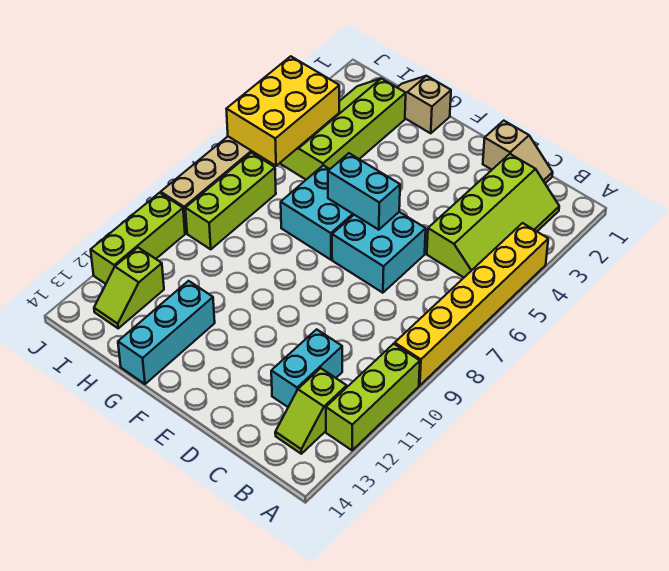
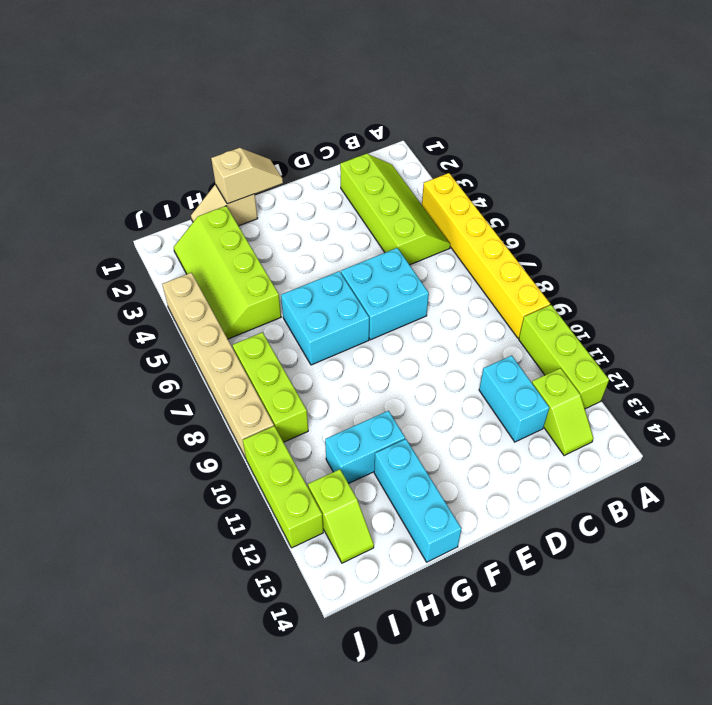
tan 1x2 slope [483,121,553,183] -> tan 1x2 slope moved to [211,148,283,204]
cyan 1x2 brick [328,153,400,230] -> cyan 1x2 brick moved to [325,411,405,483]
yellow 2x3 brick [226,56,339,166] -> none

